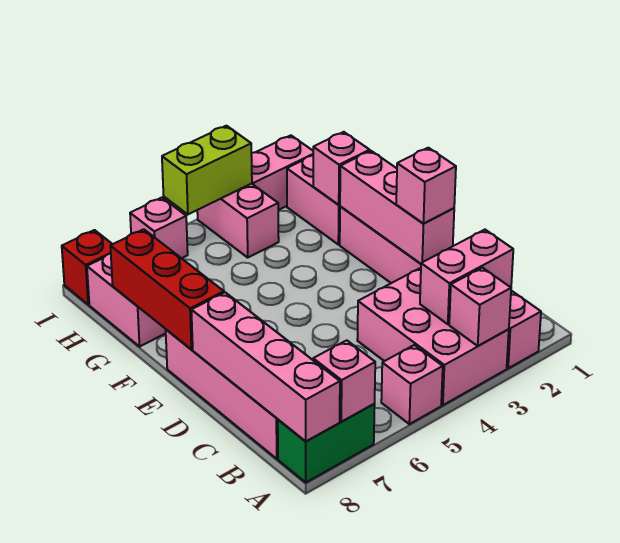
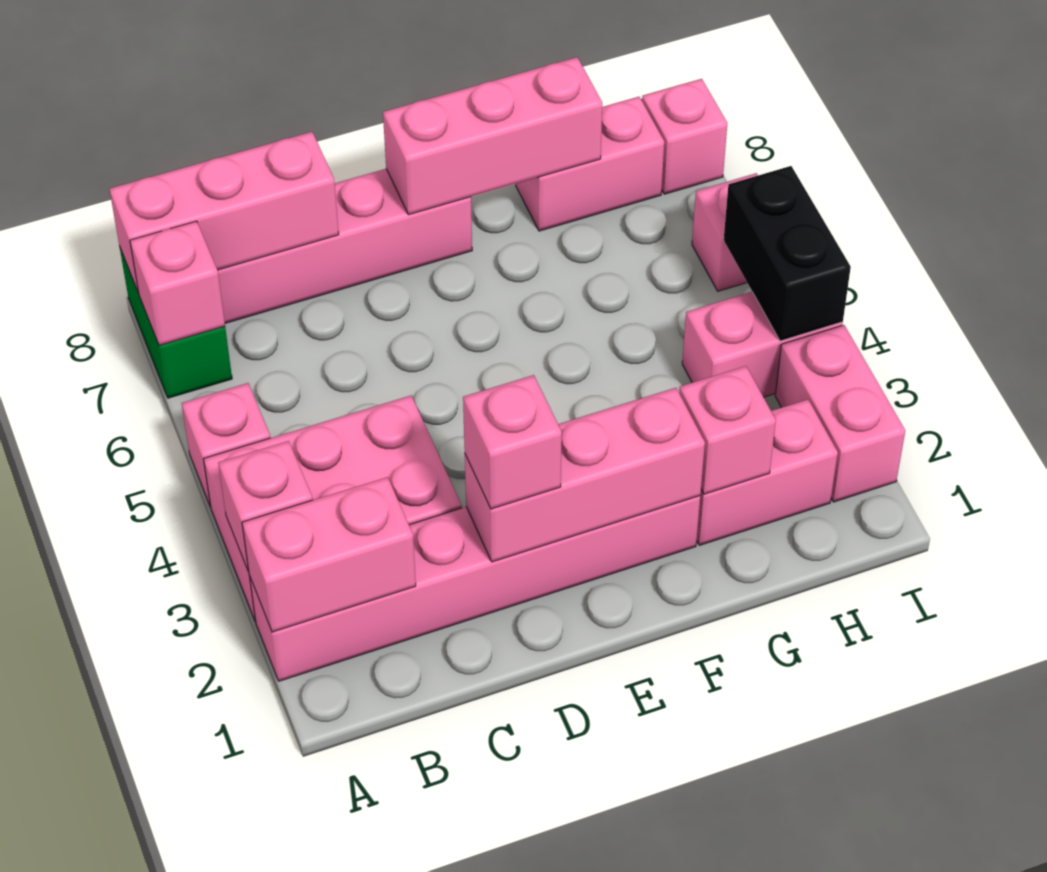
pink 1x4 brick [191,292,340,441] -> pink 1x3 brick [110,132,339,293]
pink 1x2 brick [420,230,513,324] -> pink 1x2 brick turned to [242,477,416,632]
red 1x3 brick [110,229,224,350] -> pink 1x3 brick [383,57,602,215]
lime 1x2 brick [162,126,252,214] -> black 1x2 brick [724,166,851,341]
red 1x1 brick [62,230,112,305] -> pink 1x1 brick [642,79,727,194]

